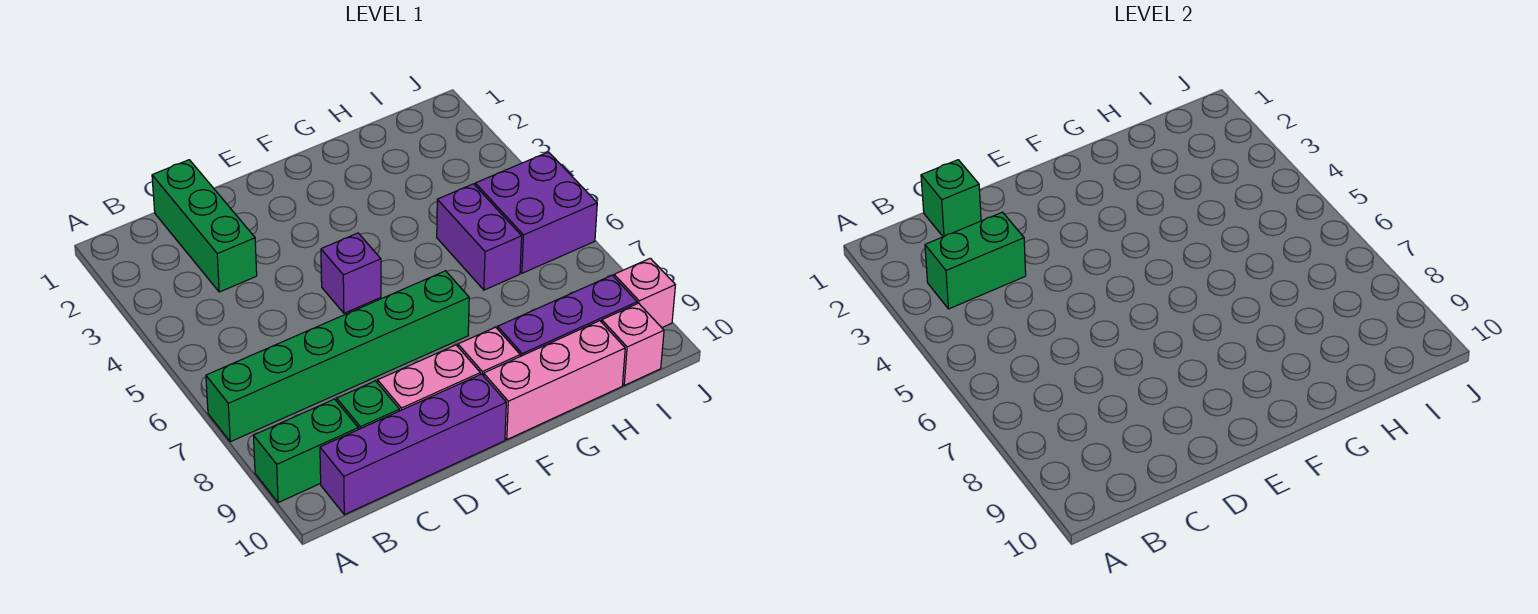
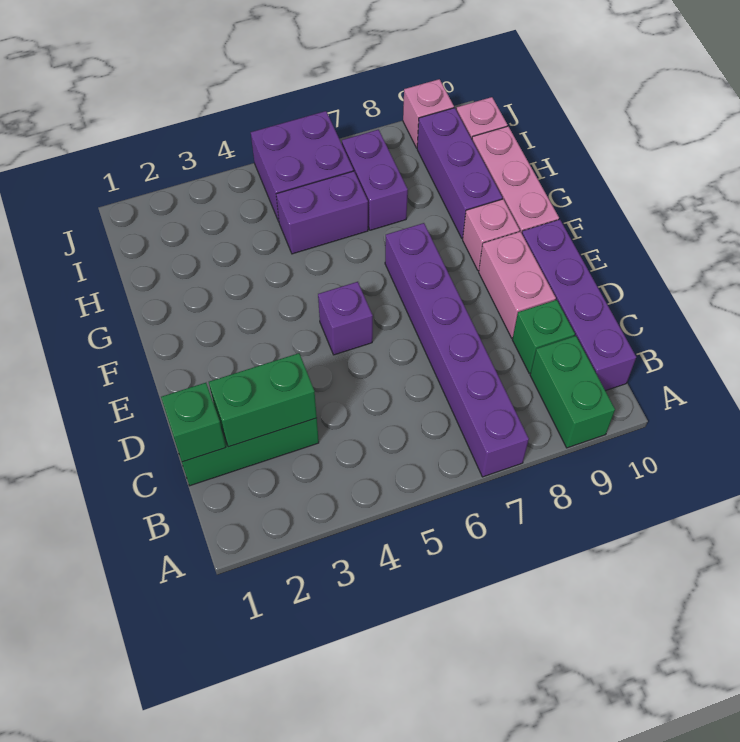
green 1x6 brick [206,271,469,442] -> purple 1x6 brick [385,223,529,477]
green 1x2 brick [925,212,1026,309] -> green 1x2 brick turned to [209,353,317,447]
none -> purple 1x2 brick [342,130,408,230]

